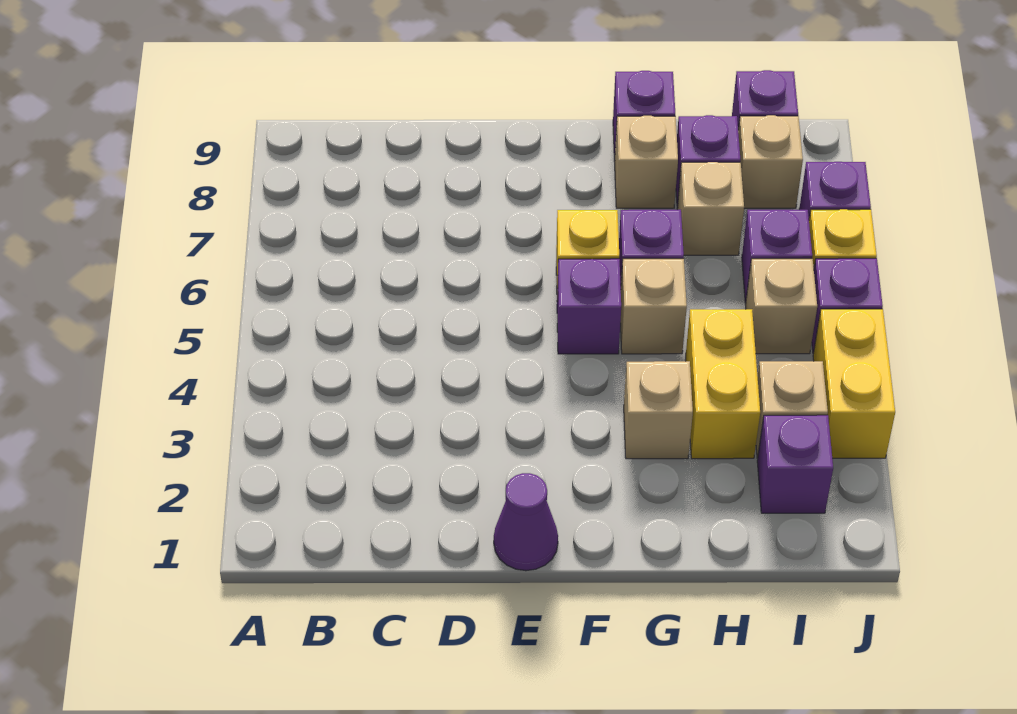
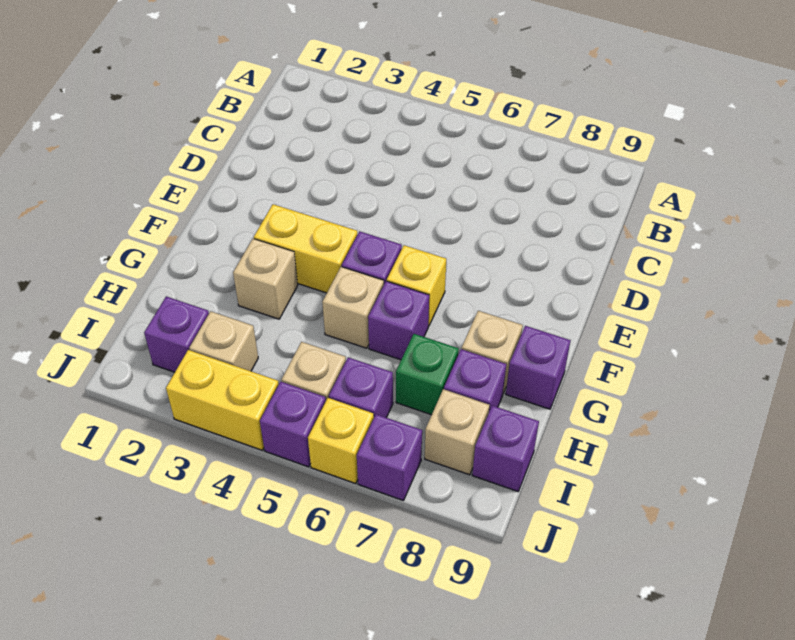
purple 1x1 cone [494,473,558,571] -> none
yellow 1x2 brick [686,309,760,459] -> yellow 1x2 brick moved to [254,204,357,293]
tan 1x1 brick [677,162,744,255] -> green 1x1 brick [396,334,459,415]

